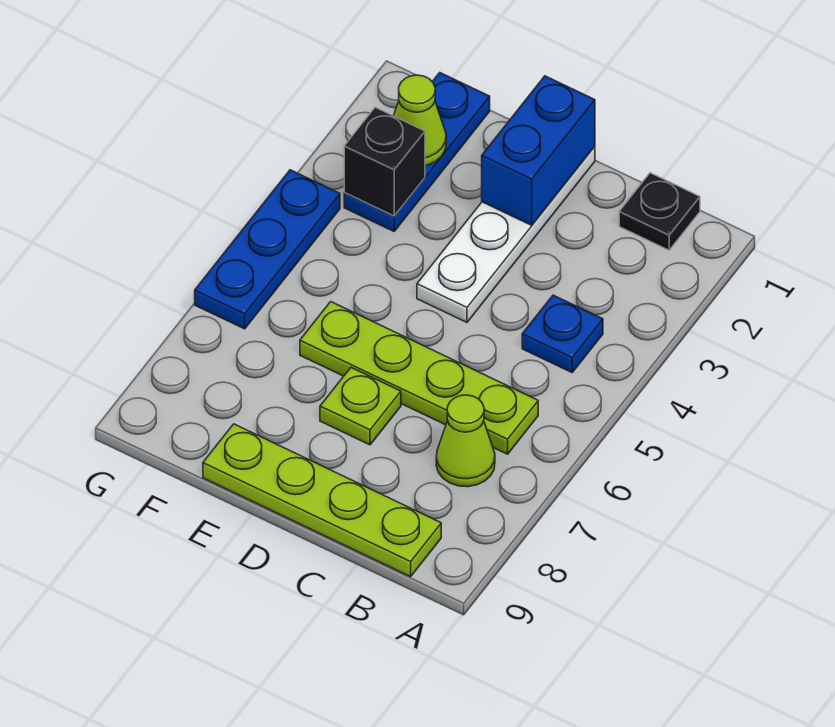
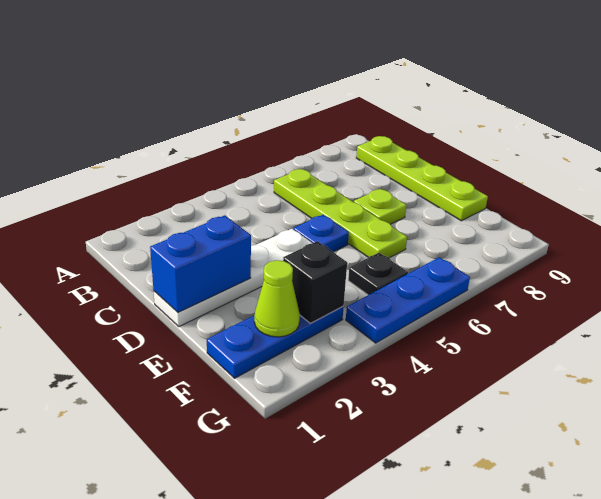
black 1x1 plate [619,173,700,250] -> black 1x1 plate moved to [348,253,408,295]
blue 1x1 plate [522,295,603,372] -> blue 1x1 plate moved to [294,215,349,252]
lime 1x1 cone [436,395,495,487] -> none

